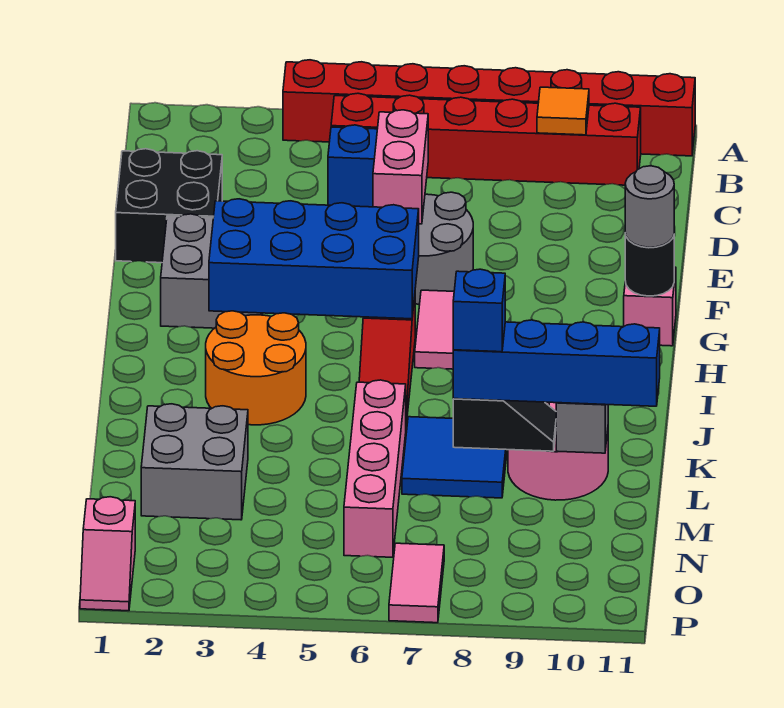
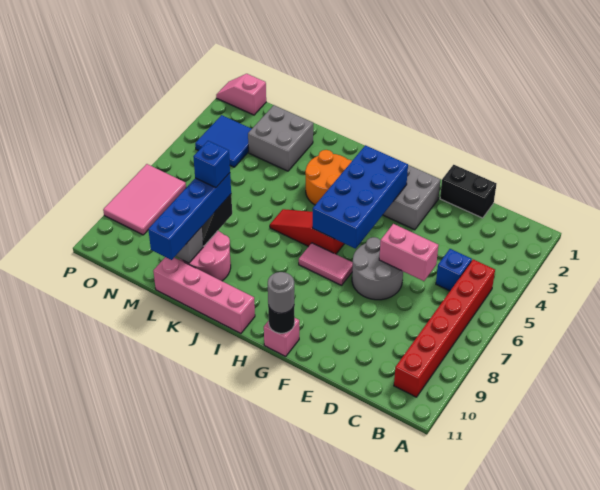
red 1x8 brick [283,60,695,156] -> none
orange 1x1 tile [537,87,589,135] -> none
black 2x2 brick [116,149,222,263] -> black 1x2 brick [440,165,497,218]
pink 1x4 brick [344,380,406,557] -> pink 1x4 brick moved to [153,257,255,333]
blue 2x2 tile [402,417,507,498] -> blue 2x2 tile moved to [195,115,251,167]
pink 1x2 tile [389,543,444,623] -> pink 2x3 tile [103,164,186,235]

